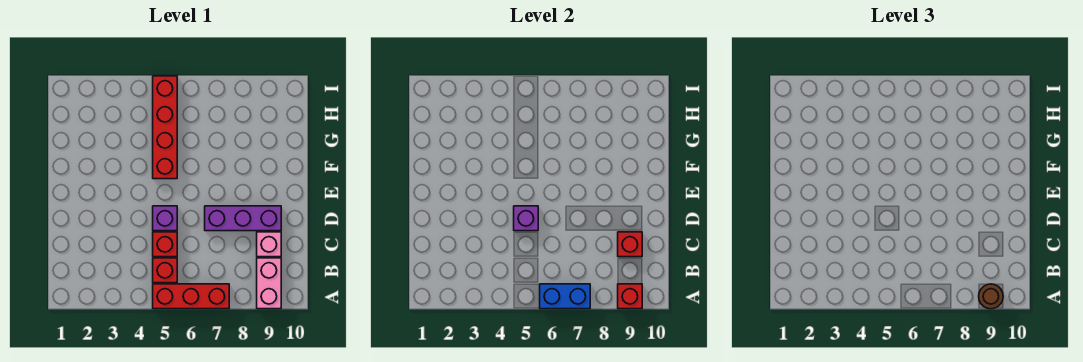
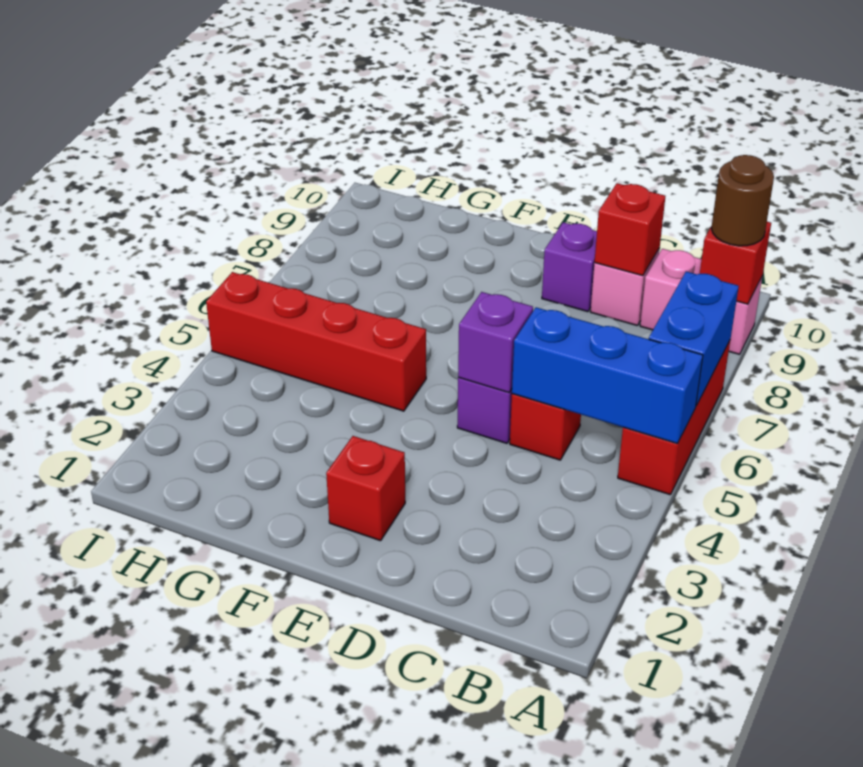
none -> blue 1x3 brick [512,307,703,444]
red 1x1 brick [153,258,177,283] -> red 1x1 brick moved to [326,436,405,541]
purple 1x3 brick [205,206,281,231] -> purple 1x1 brick [542,222,597,312]

